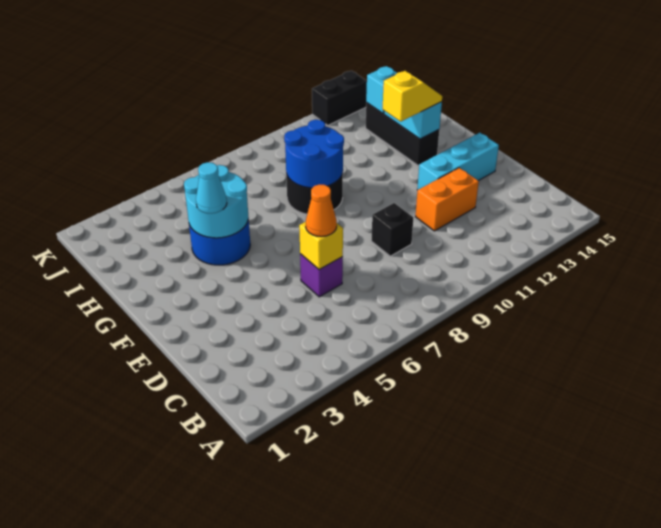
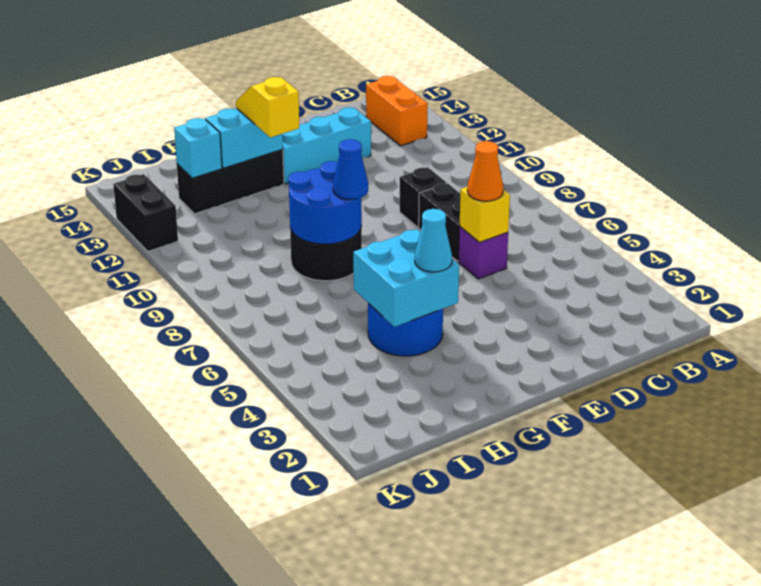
none -> black 1x2 brick [419,183,460,261]
orange 1x2 brick [416,168,479,231] -> orange 1x2 brick moved to [366,76,428,146]
cyan 1x3 brick [417,133,499,190] -> cyan 1x3 brick turned to [282,107,371,184]
cyan 2x2 round brick [184,165,248,238] -> cyan 2x2 brick [353,229,459,327]
none -> blue 1x1 cone [333,139,368,200]

